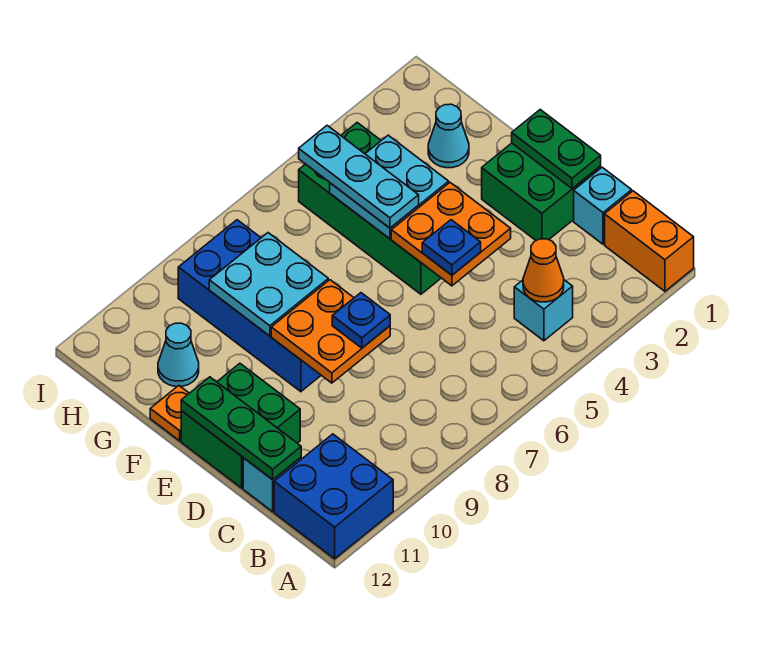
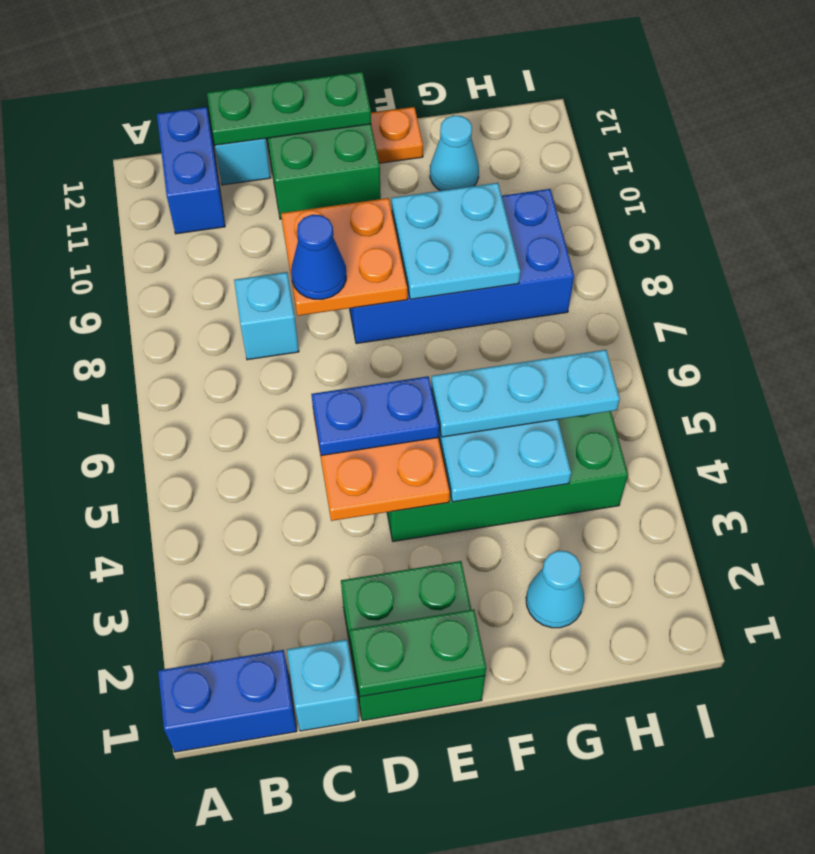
orange 1x2 brick [605,191,694,291] -> blue 1x2 brick [158,650,297,752]
blue 2x2 brick [274,434,393,559] -> blue 1x2 brick [157,107,225,234]
cyan 1x1 brick [514,280,573,341] -> cyan 1x1 brick moved to [234,272,299,360]
orange 1x1 cone [523,239,564,302] -> none
blue 1x1 plate [422,220,481,275] -> blue 1x2 plate [311,376,439,456]
blue 1x1 plate [332,293,390,348] -> blue 1x1 cone [291,215,346,299]

